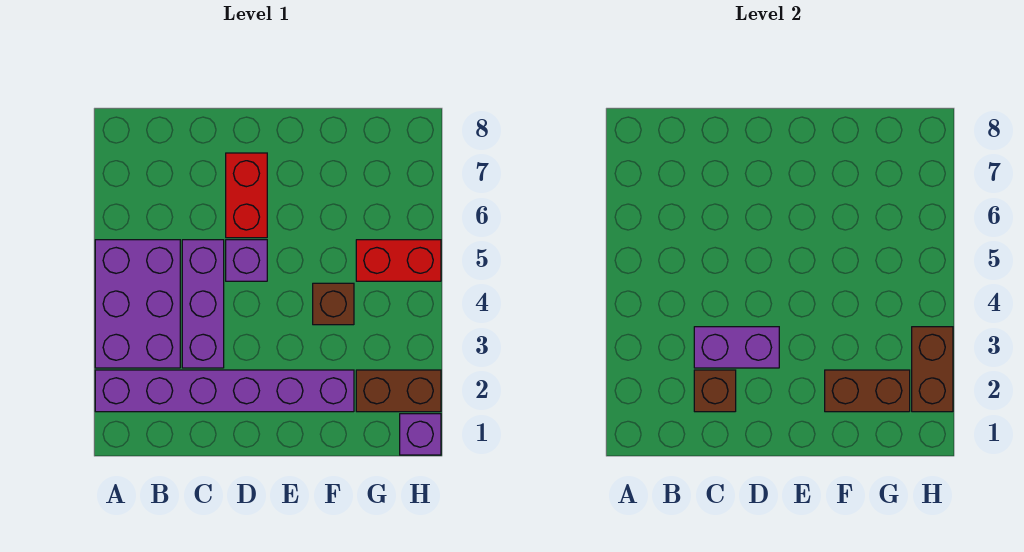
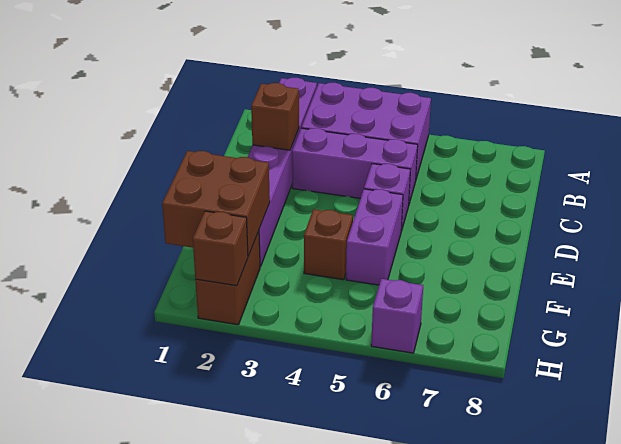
purple 1x2 brick [694,327,779,368] -> purple 1x2 brick moved to [346,189,403,285]
red 1x2 brick [226,153,267,238] -> none
brown 1x2 brick [825,370,910,412] -> brown 2x2 brick [162,151,270,256]
red 1x2 brick [356,240,441,281] -> none
purple 1x1 brick [400,414,441,455] -> purple 1x1 brick moved to [371,279,423,353]
brown 1x2 brick [912,327,953,412] -> brown 1x1 brick [193,211,248,286]

